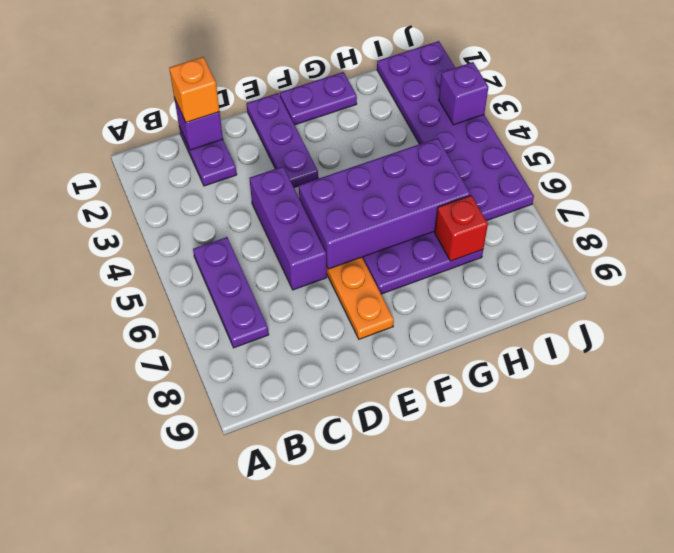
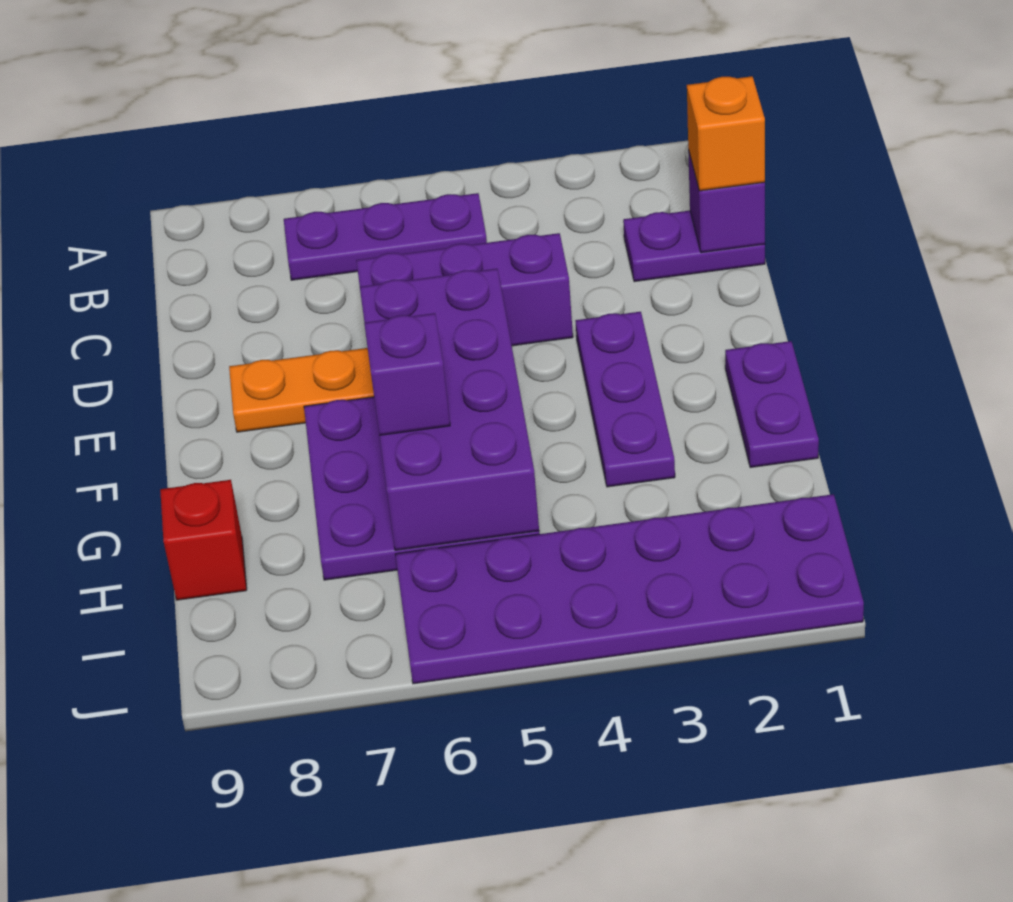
purple 1x3 plate [247,93,318,188] -> purple 1x3 plate turned to [575,312,675,487]
red 1x1 brick [435,195,488,261] -> red 1x1 brick moved to [160,480,247,600]
purple 1x1 brick [439,62,488,125] -> purple 1x1 brick moved to [364,313,450,435]

